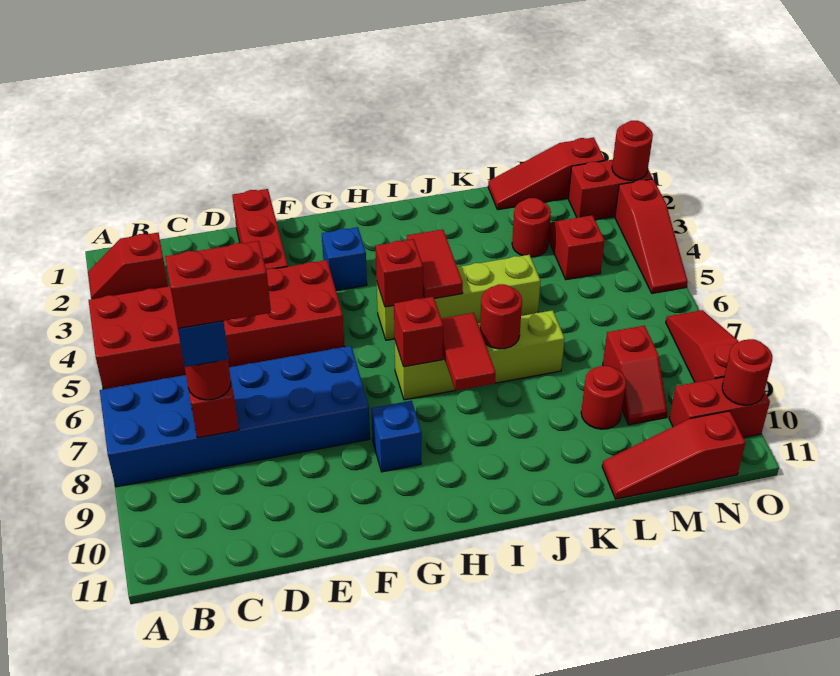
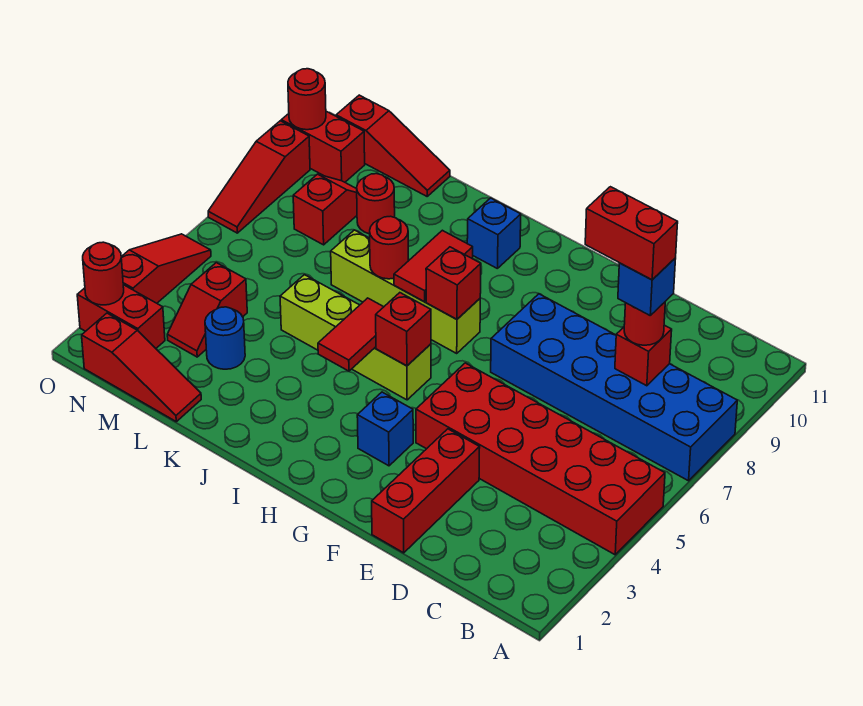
red 1x2 slope [88,233,168,299] -> none
blue 1x1 brick [371,401,422,472] -> blue 1x1 brick moved to [467,198,521,269]
red 1x1 round brick [512,198,551,257] -> blue 1x1 round brick [205,307,245,369]

